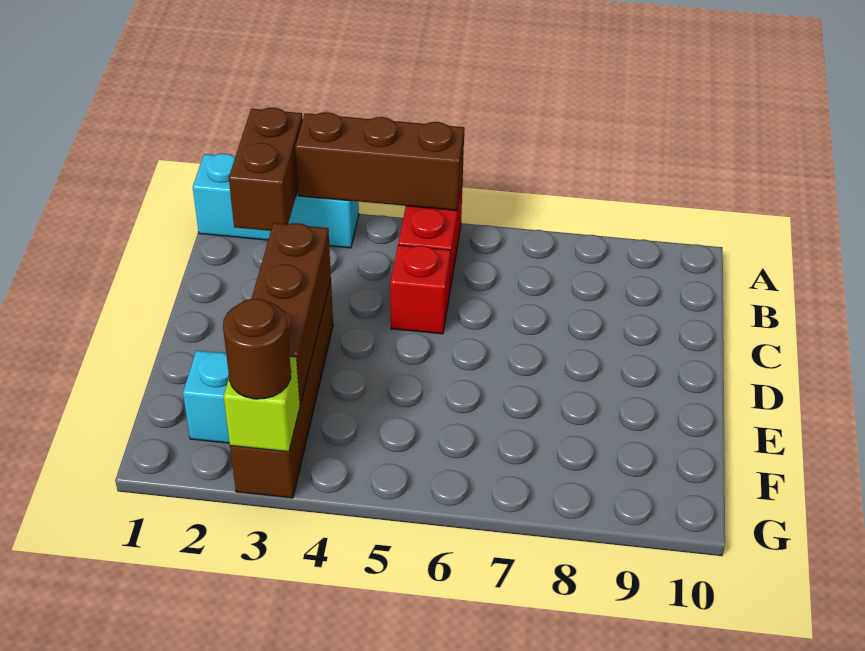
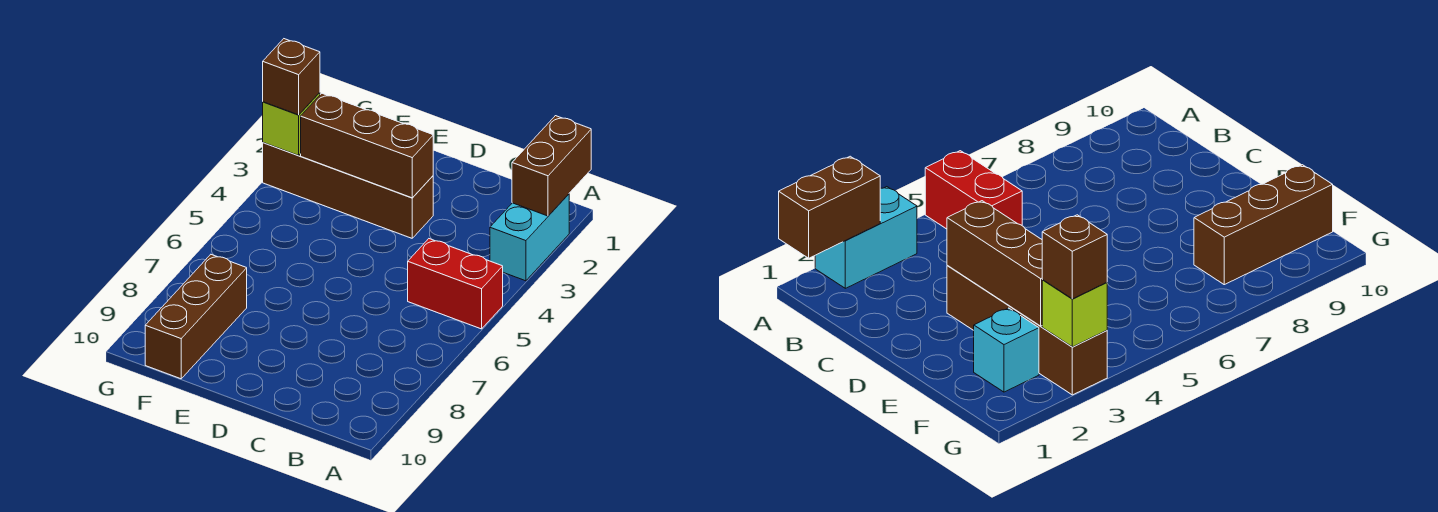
cyan 1x3 brick [193,154,359,248] -> cyan 1x2 brick [490,194,569,281]
brown 1x2 brick [229,108,303,231] -> brown 1x2 brick turned to [512,116,591,216]
brown 1x3 brick [295,112,464,210] -> brown 1x3 brick moved to [145,255,247,379]
red 1x1 brick [390,245,451,334] -> none
brown 1x1 round brick [223,299,291,399] -> brown 1x1 brick [263,39,320,115]

